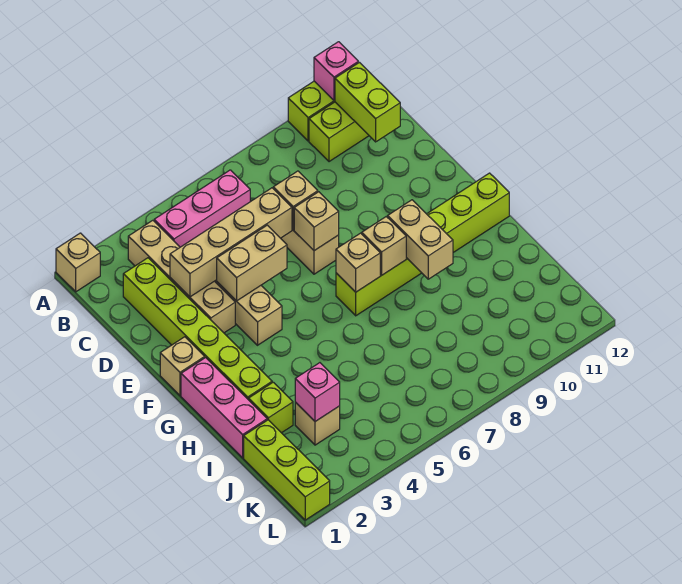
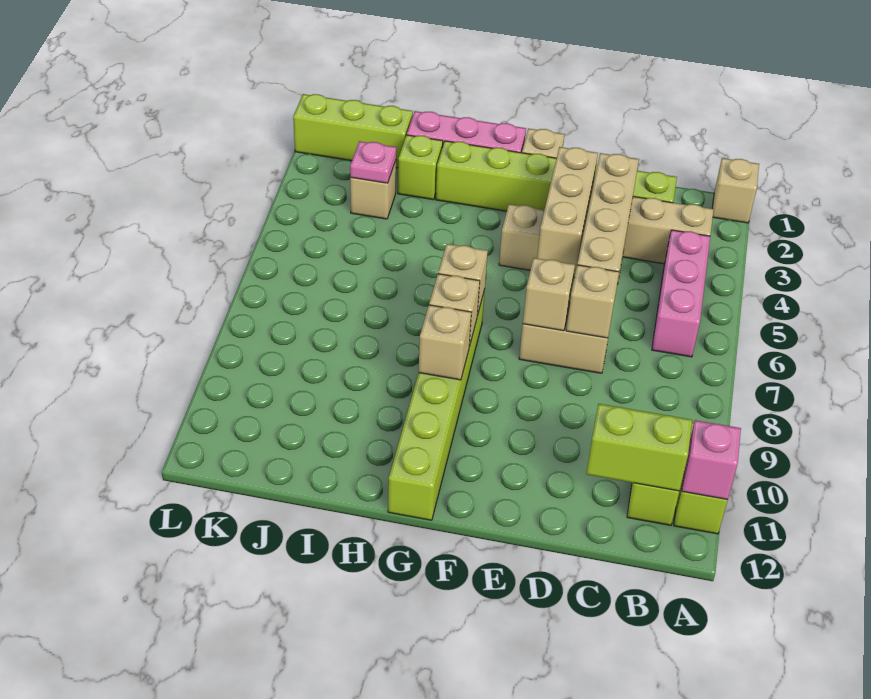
tan 1x2 brick [217,225,287,301] -> tan 1x3 brick [537,147,598,271]
tan 1x2 brick [388,200,453,279] -> tan 1x1 brick [419,305,471,380]
pink 1x1 brick [295,363,340,422] -> pink 1x1 plate [350,141,396,183]

